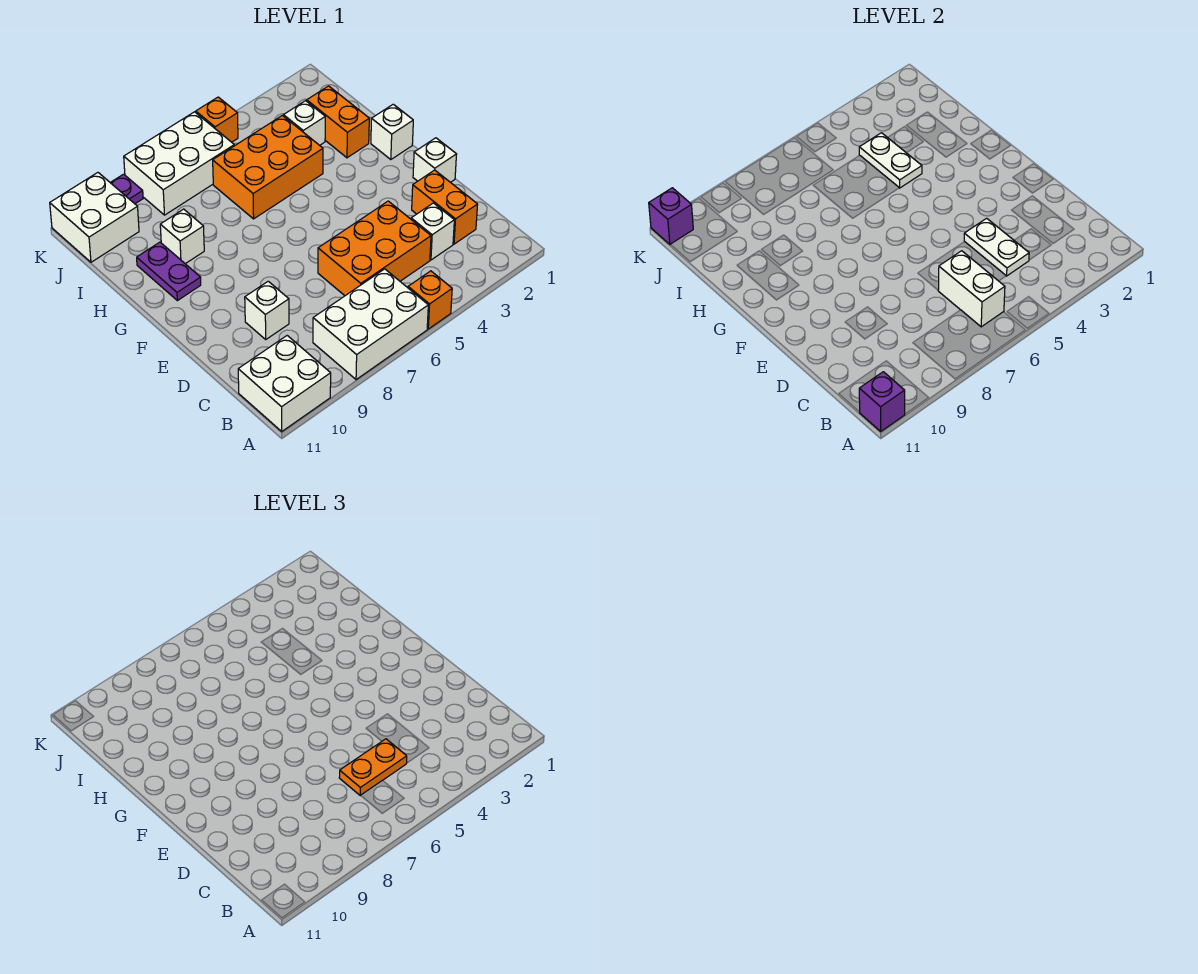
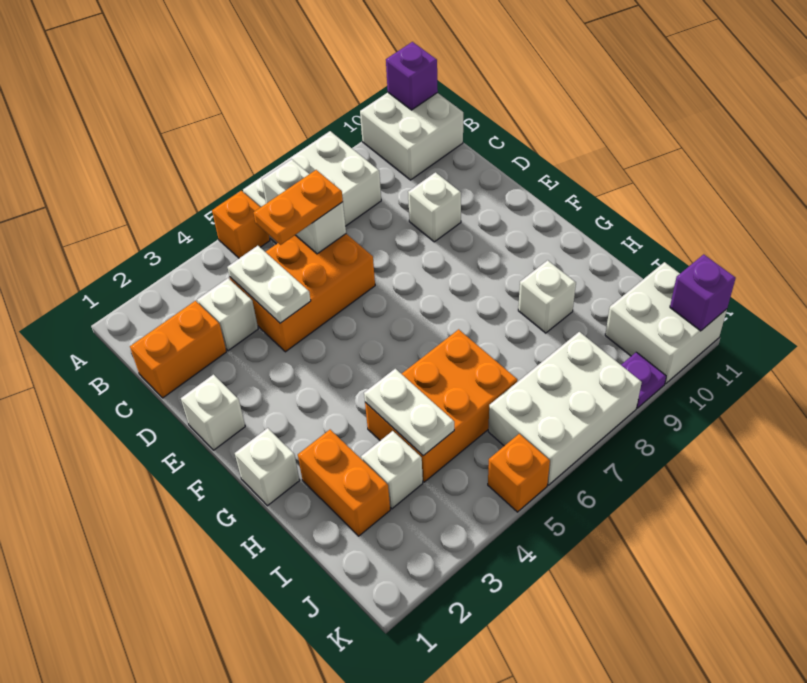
orange 1x2 brick [412,170,478,244] -> orange 1x2 brick turned to [130,301,226,398]
purple 1x2 plate [137,242,201,301] -> none

